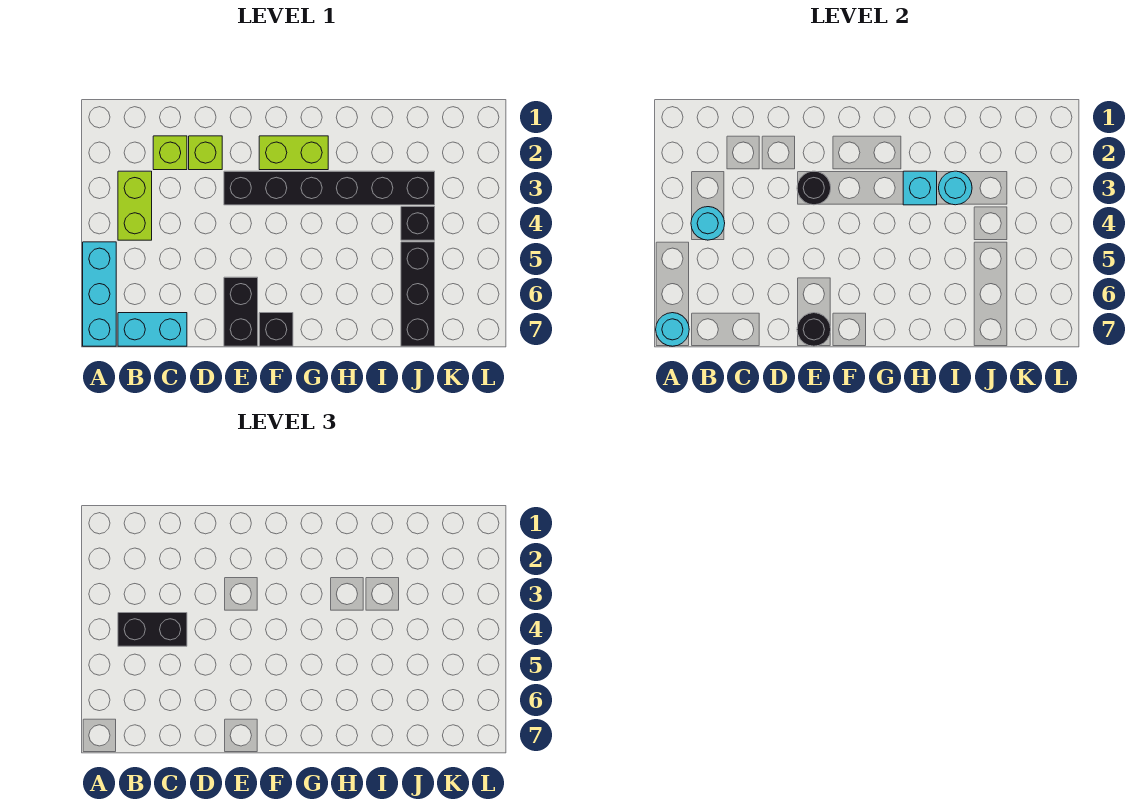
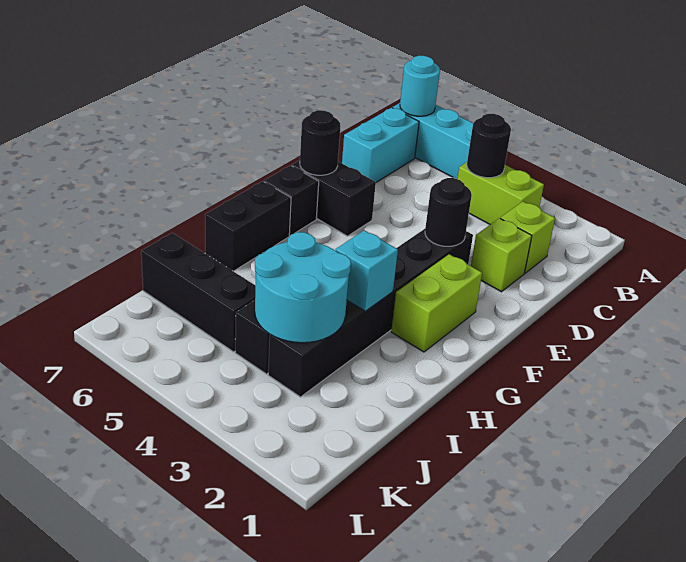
cyan 1x1 round brick [691,207,725,240] -> black 1x1 round brick [467,114,511,178]
black 1x2 brick [118,613,187,646] -> black 1x2 brick moved to [205,181,291,271]
cyan 1x1 round brick [939,171,972,205] -> cyan 2x2 round brick [255,232,351,343]

